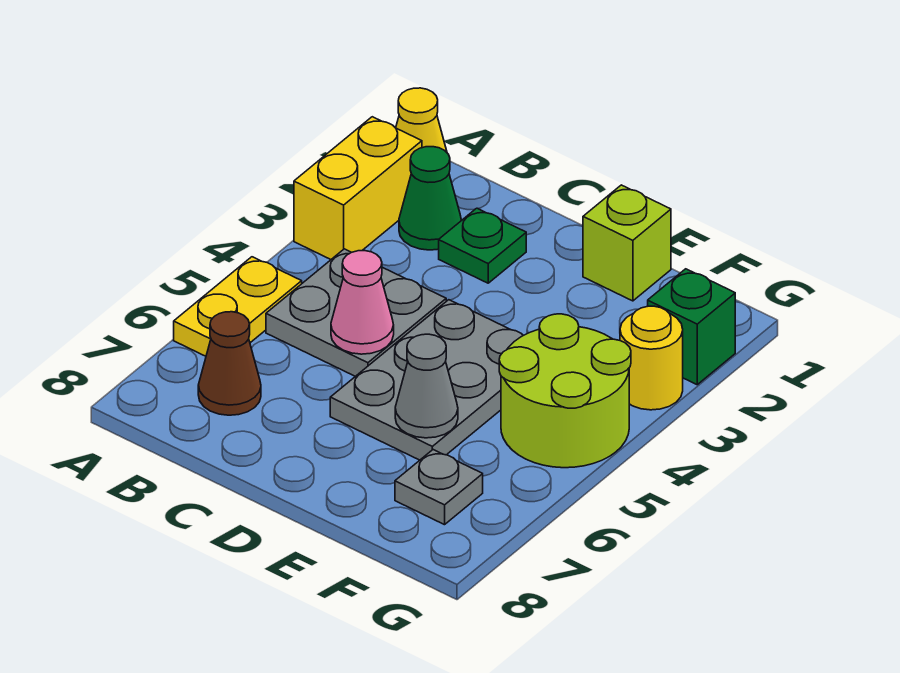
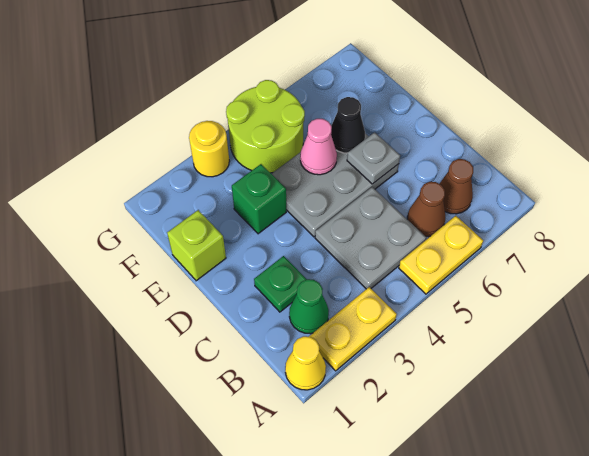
yellow 1x2 brick [294,117,422,259] -> yellow 1x2 plate [309,287,397,371]
none -> brown 1x1 cone [407,182,445,237]
pink 1x1 cone [331,251,394,354] -> pink 1x1 cone moved to [300,119,337,175]
grey 1x1 cone [395,334,458,438] -> black 1x1 cone [331,97,365,153]
grey 1x1 plate [395,450,483,525] -> grey 1x1 plate moved to [347,132,400,184]
green 1x1 brick [648,269,735,385] -> green 1x1 brick moved to [232,164,286,234]

